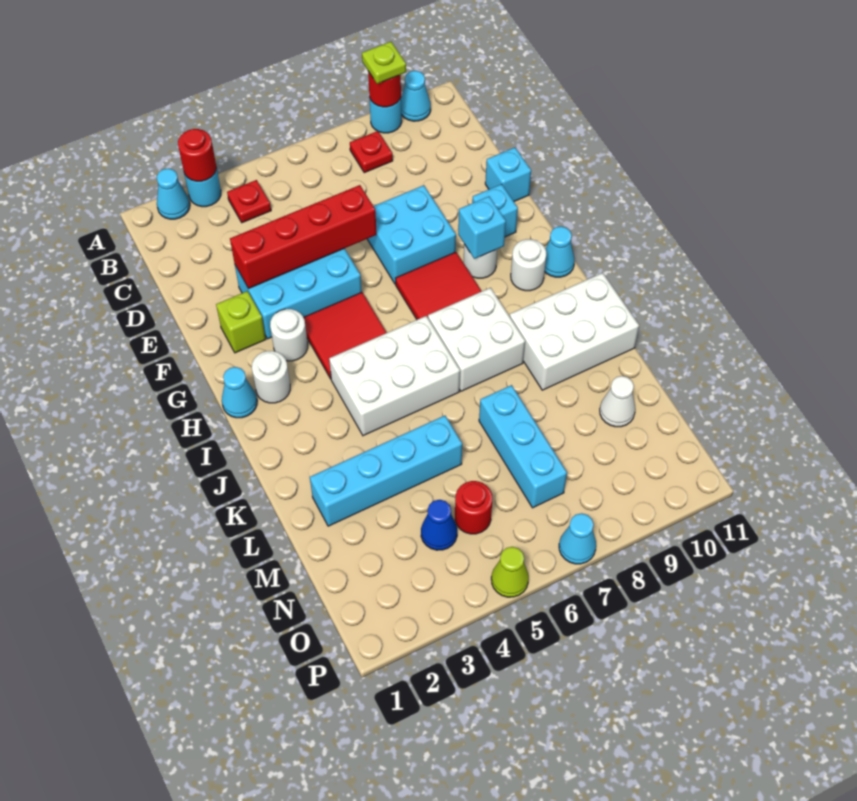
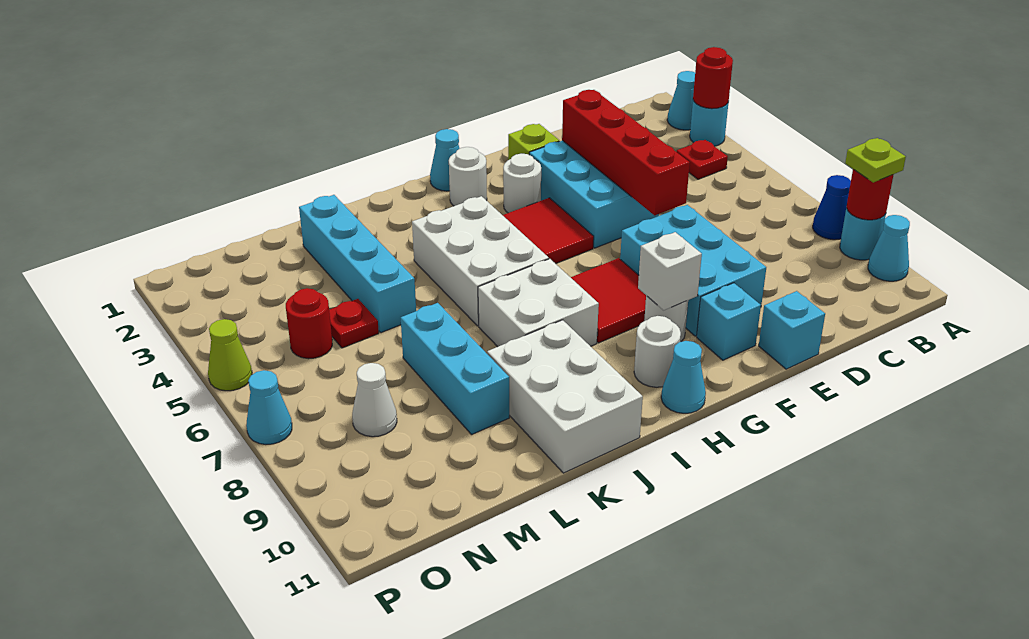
red 1x1 plate [350,131,393,173] -> red 1x1 plate moved to [329,299,379,348]
cyan 2x2 brick [367,185,456,284] -> cyan 2x3 brick [620,205,766,336]
cyan 1x1 brick [458,196,506,259] -> white 1x1 brick [638,232,702,310]
cyan 1x3 brick [479,385,567,508] -> cyan 1x3 brick turned to [401,303,509,434]
white 1x1 cone [600,376,635,427] -> white 1x1 cone moved to [352,363,397,437]
blue 1x1 cone [421,500,457,550] -> blue 1x1 cone moved to [813,175,851,240]

